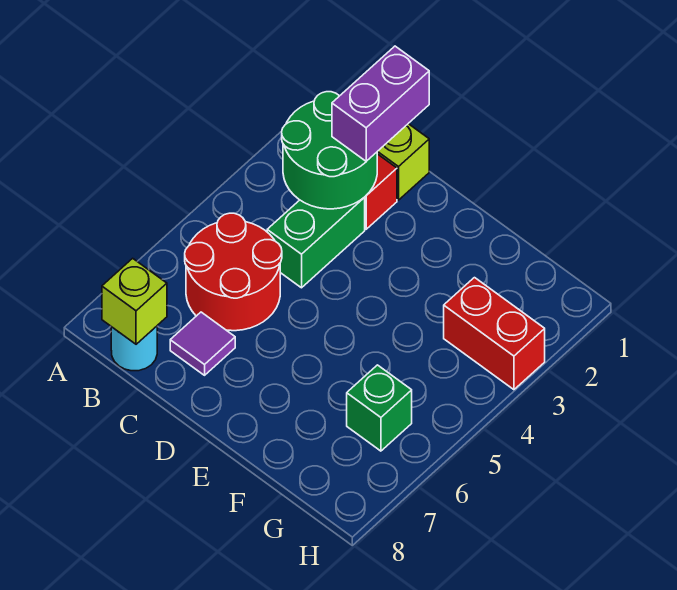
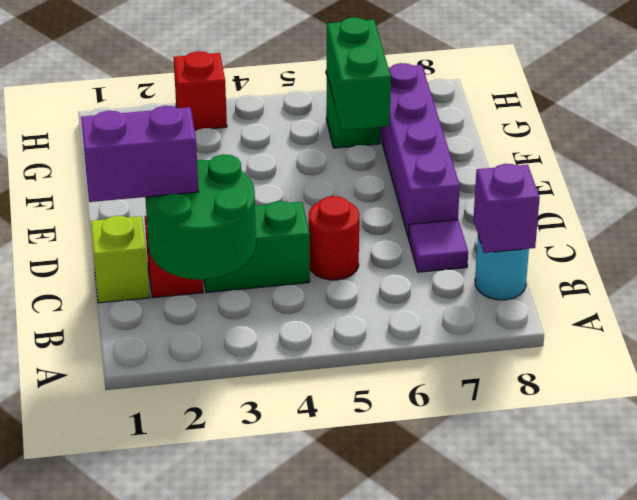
red 2x2 round brick [185,213,282,331] -> red 1x1 round brick [309,196,359,280]
lime 1x1 brick [102,258,167,344] -> purple 1x1 brick [473,164,540,253]
none -> purple 1x4 brick [380,63,460,238]
none -> green 1x2 brick [327,17,391,130]
red 1x2 brick [444,278,545,390] -> red 1x1 brick [174,51,227,130]

